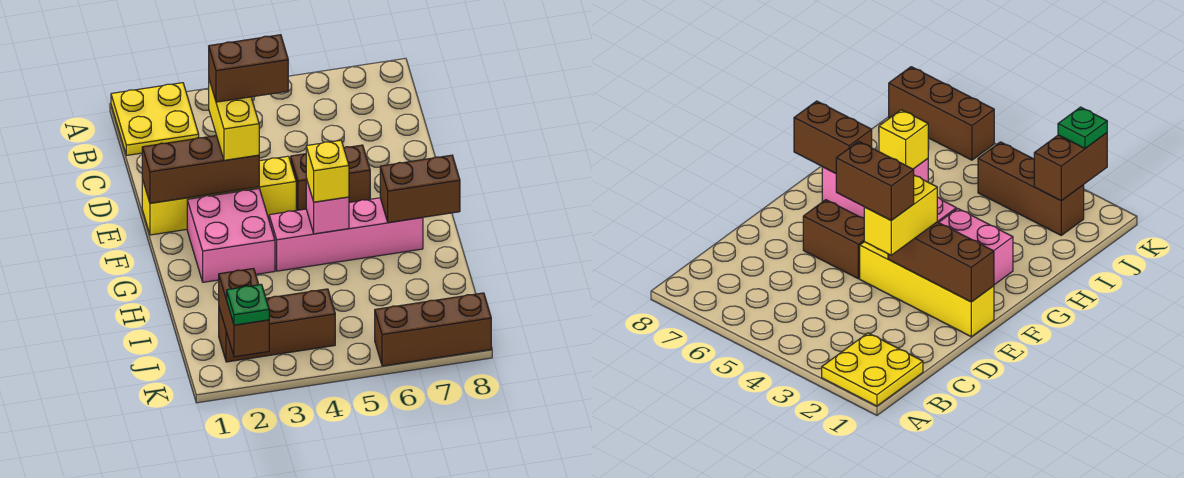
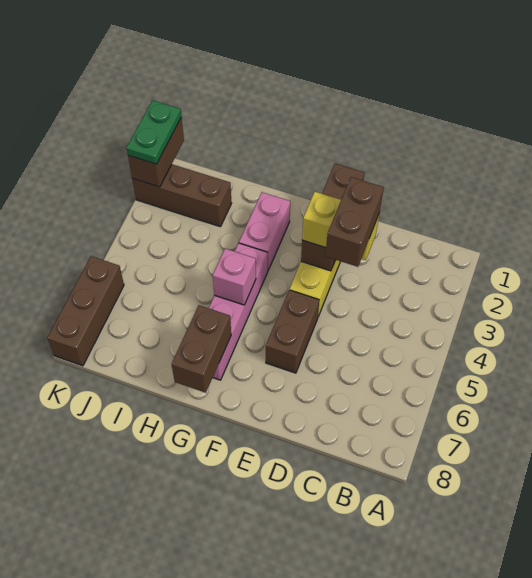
yellow 2x2 plate [111,83,199,155] -> none
pink 2x2 brick [187,189,275,282] -> pink 1x2 brick [239,192,290,270]
yellow 1x1 brick [306,140,349,202] -> none
brown 1x3 brick [219,289,335,362] -> brown 1x3 brick turned to [132,164,232,227]
brown 1x2 brick [219,268,269,357] -> brown 1x2 brick turned to [128,117,184,187]
green 1x1 plate [227,284,269,325] -> green 1x2 plate [127,100,181,164]

